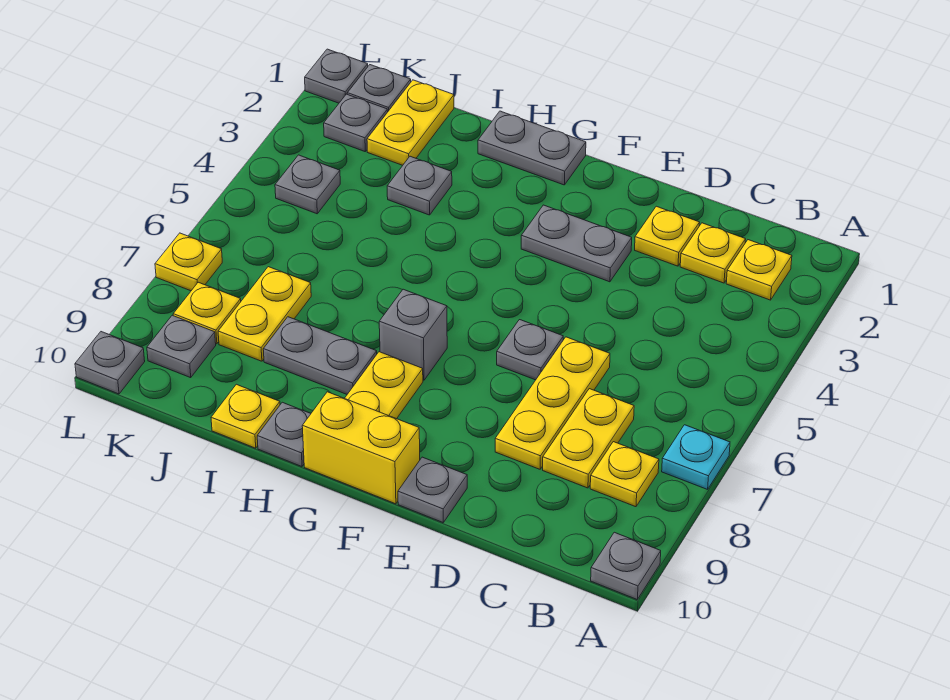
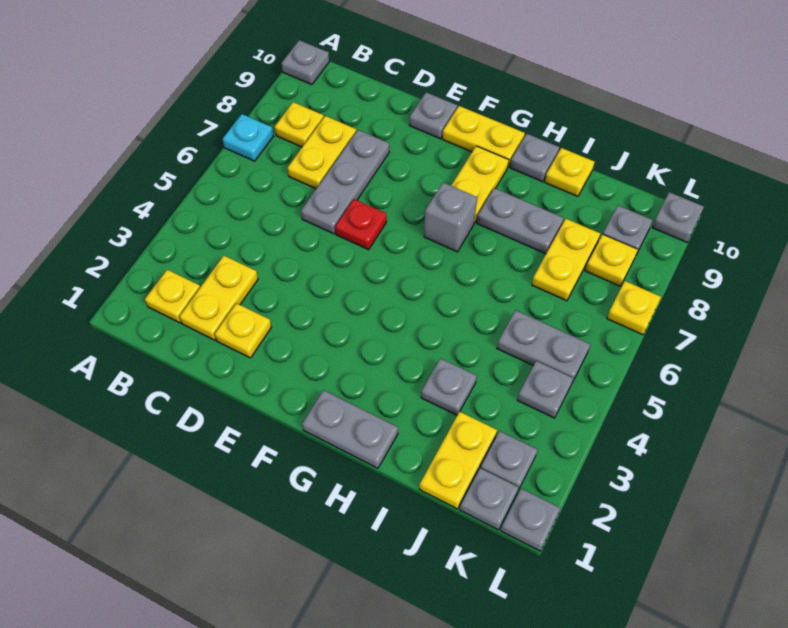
yellow 1x1 plate [680,223,746,283] -> yellow 1x2 plate [179,256,258,340]
yellow 1x3 plate [495,337,610,469] -> grey 1x3 plate [301,130,389,234]
grey 1x2 plate [521,205,632,282] -> grey 1x2 plate moved to [497,310,590,380]
grey 1x1 plate [497,320,563,380] -> red 1x1 plate [335,199,387,250]
yellow 1x2 brick [302,392,420,504] -> yellow 1x2 plate [442,106,525,167]

